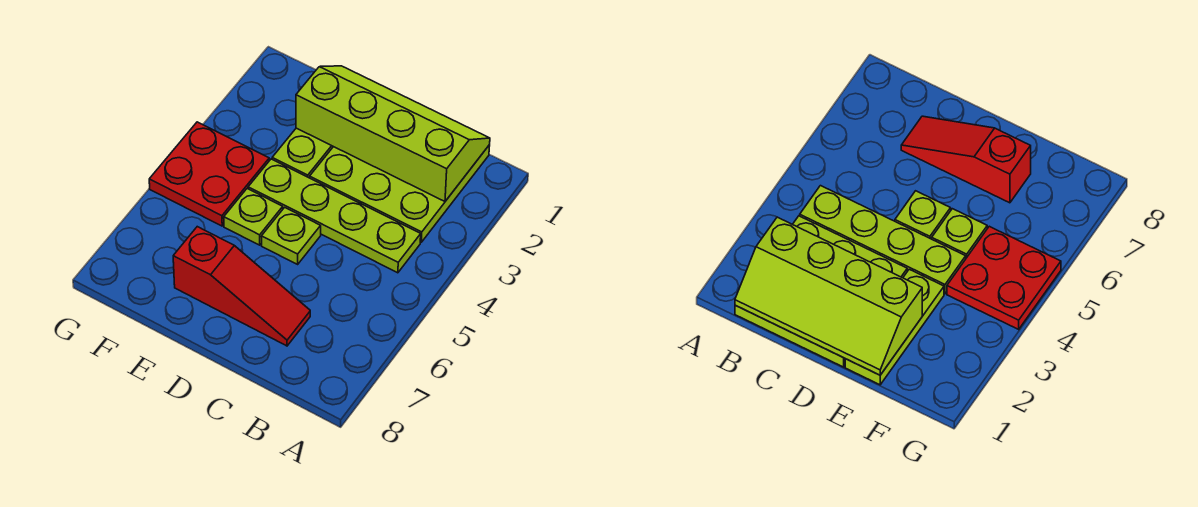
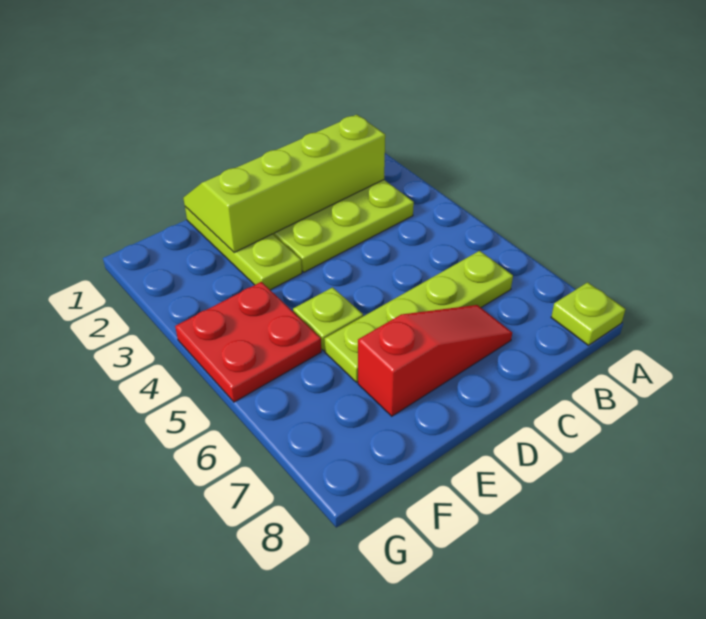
lime 1x4 plate [248,159,421,273] -> lime 1x4 plate moved to [325,251,513,383]
lime 1x1 plate [261,207,321,264] -> lime 1x1 plate moved to [551,282,626,345]

